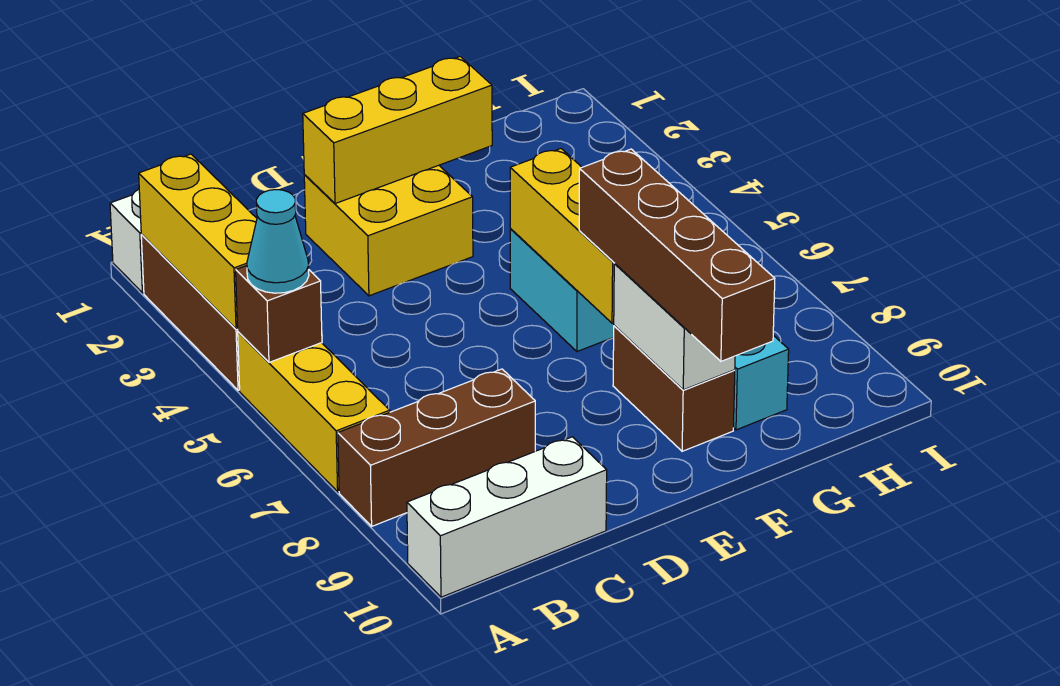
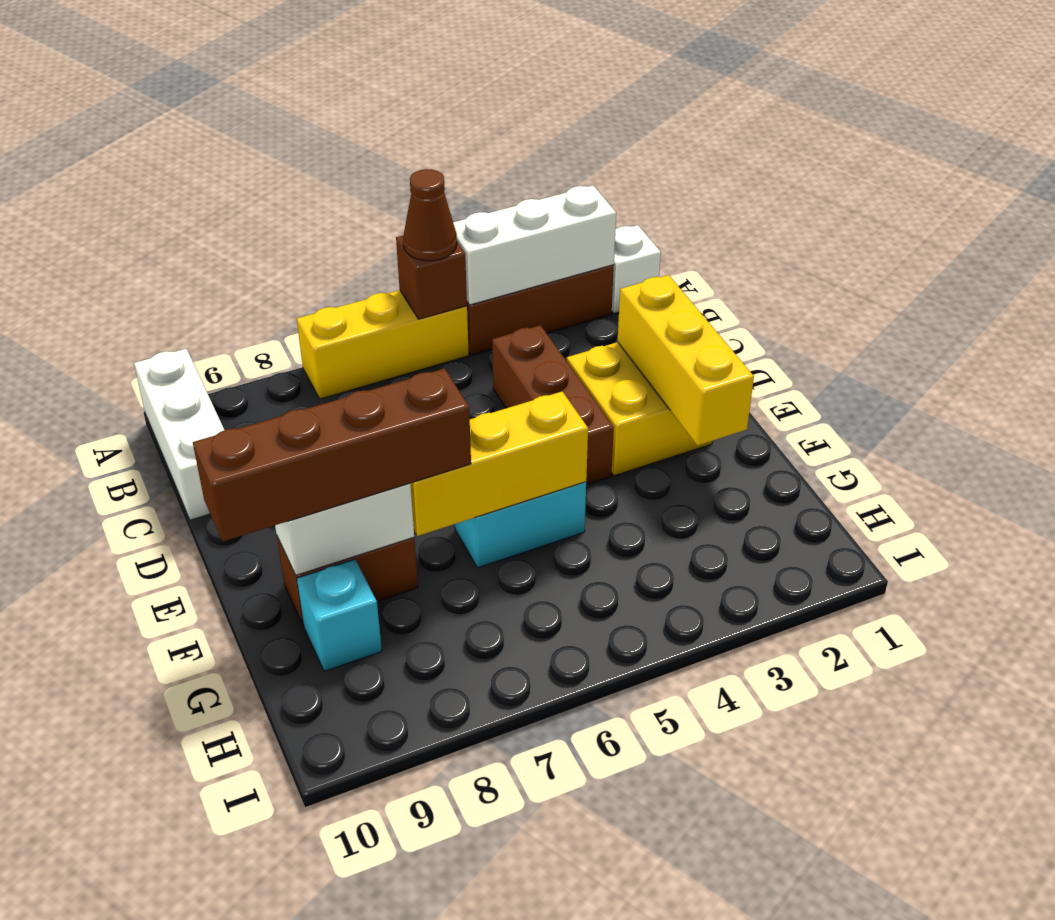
yellow 1x3 brick [139,154,257,329] -> white 1x3 brick [453,186,616,305]
cyan 1x1 cone [247,190,309,293] -> brown 1x1 cone [403,169,457,261]
brown 1x3 brick [338,369,535,526] -> brown 1x3 brick moved to [492,325,614,485]

